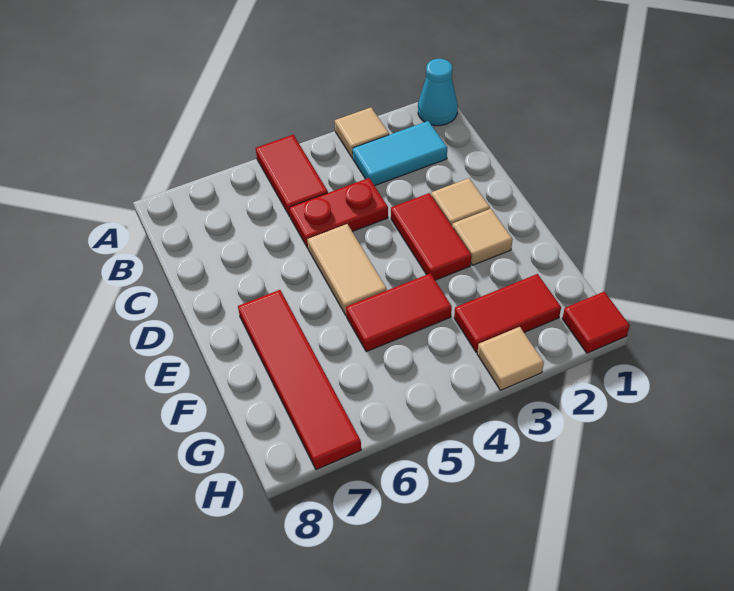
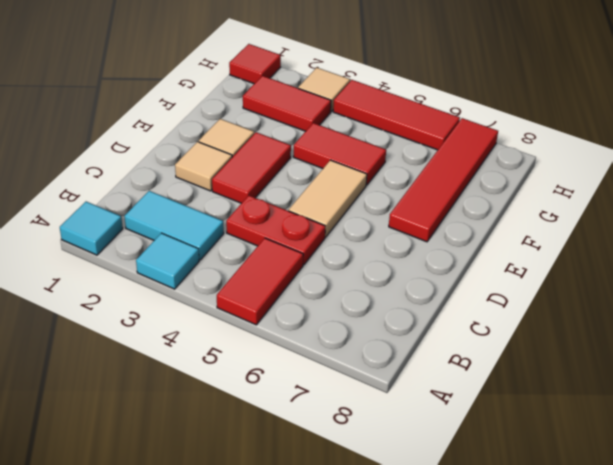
cyan 1x1 cone [418,59,458,126] -> cyan 1x1 tile [60,202,123,255]
tan 1x1 tile [335,108,389,158] -> cyan 1x1 tile [136,233,199,289]
none -> red 1x3 tile [333,80,460,150]

